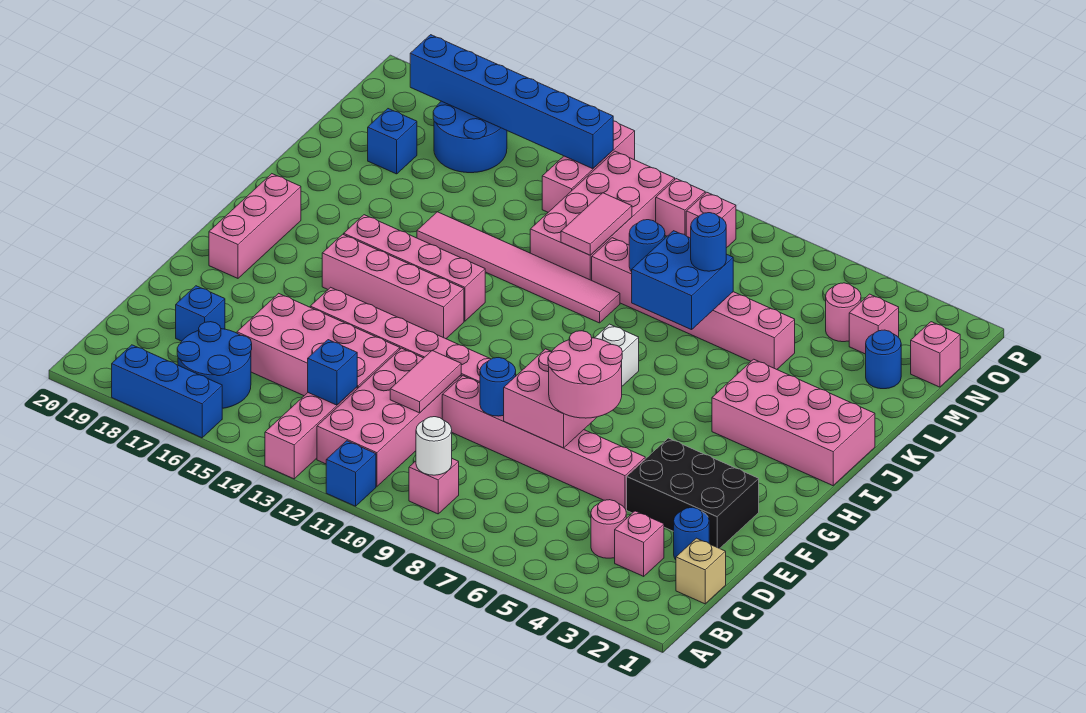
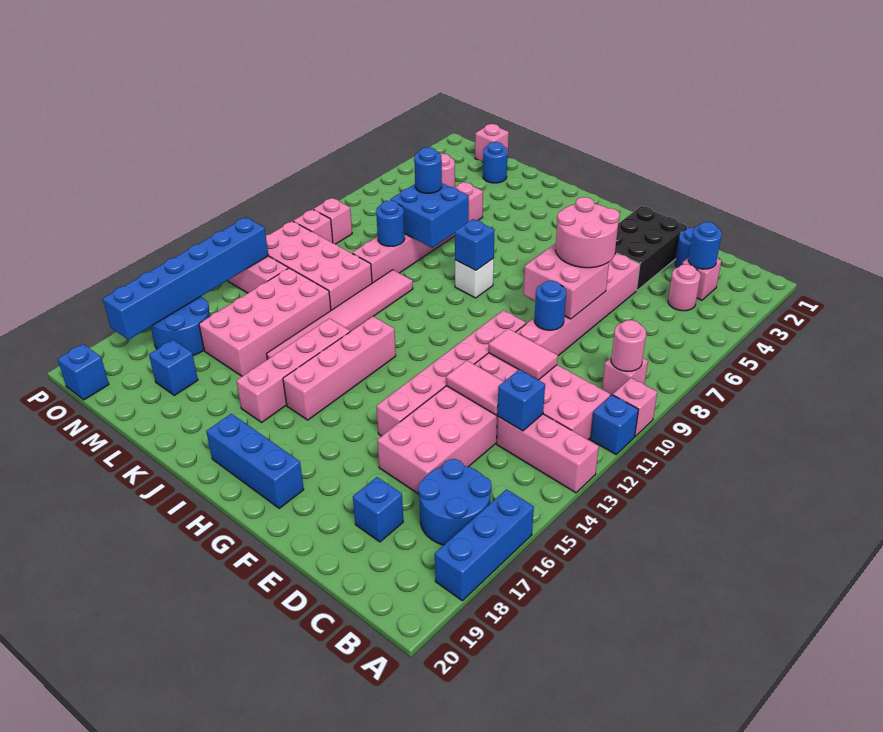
white 1x1 round brick [416,417,452,475] -> pink 1x1 round brick [611,320,646,372]
tan 1x1 brick [676,538,726,604] -> none
none -> blue 1x1 round brick [688,222,722,269]
pink 1x3 brick [209,174,301,278] -> blue 1x3 brick [206,414,304,508]
pink 1x4 brick [322,234,464,339] -> pink 1x4 brick moved to [236,318,350,422]
pink 2x4 brick [712,359,875,486] -> pink 2x4 brick moved to [199,268,331,376]
none -> blue 1x1 brick [455,219,495,270]
pink 1x2 tile [561,193,632,255] -> pink 1x2 tile moved to [446,360,504,415]
pink 1x1 brick [849,294,899,354] -> pink 1x1 brick moved to [613,378,657,436]
none -> blue 1x1 brick [58,344,109,400]

